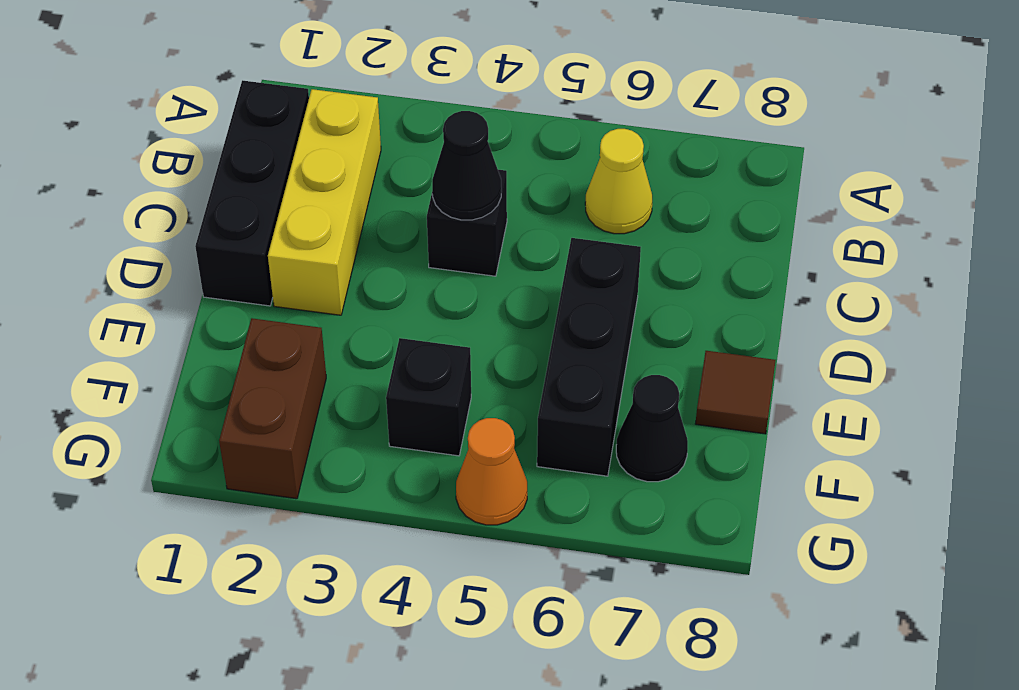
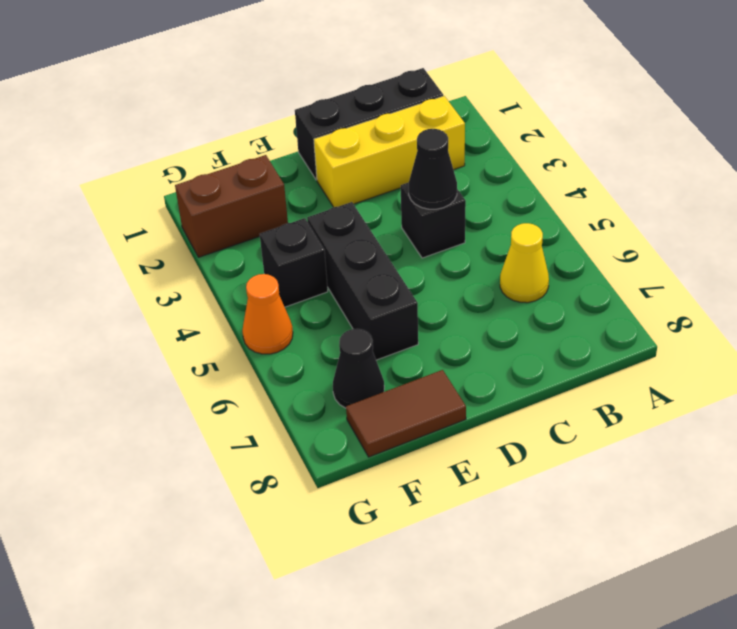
black 1x3 brick [537,238,641,476] -> black 1x3 brick turned to [307,202,418,360]
brown 1x1 tile [695,351,776,434] -> brown 1x2 tile [346,370,466,457]

